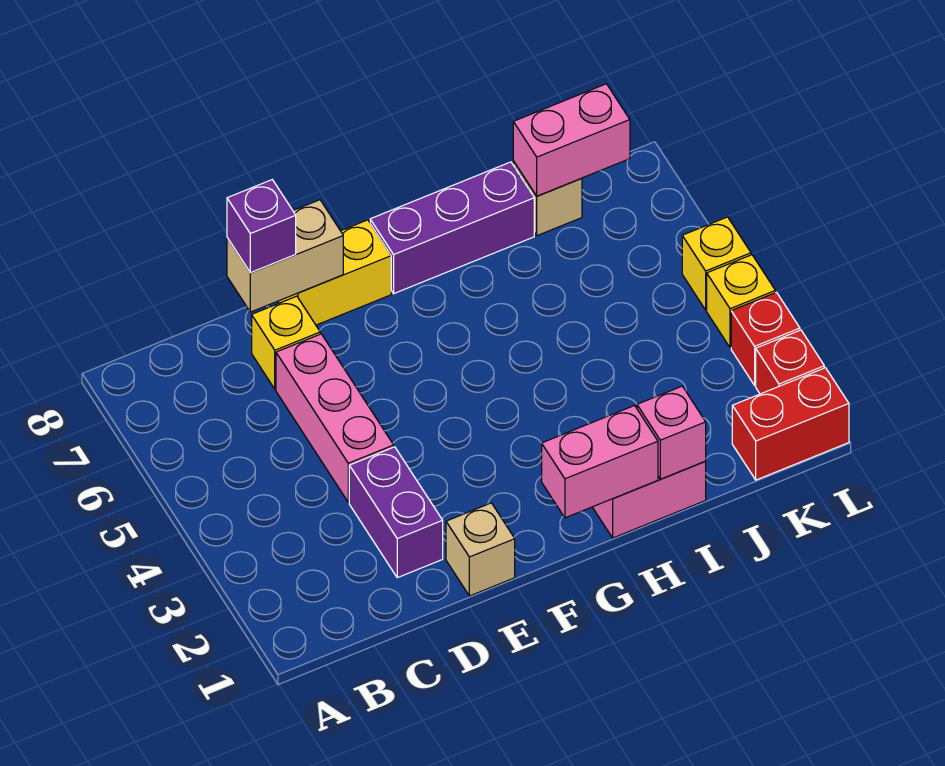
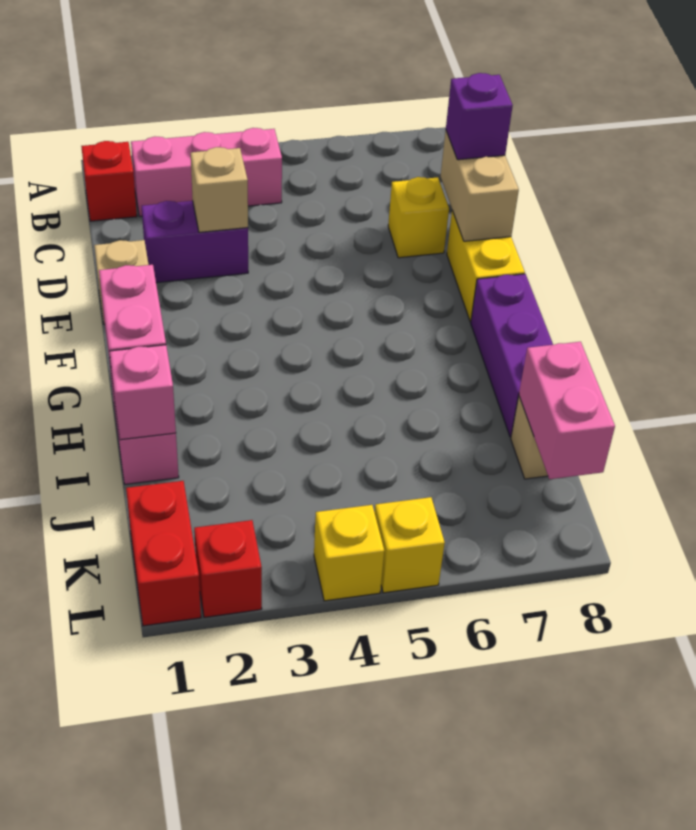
none -> tan 1x1 brick [191,147,248,232]
pink 1x3 brick [276,334,394,502] -> pink 1x3 brick moved to [131,128,282,216]
red 1x1 brick [731,292,800,385] -> red 1x1 brick moved to [81,141,137,221]

